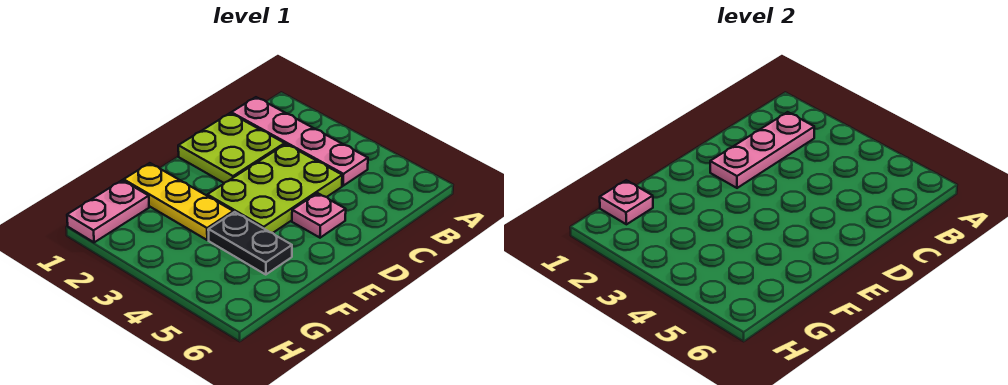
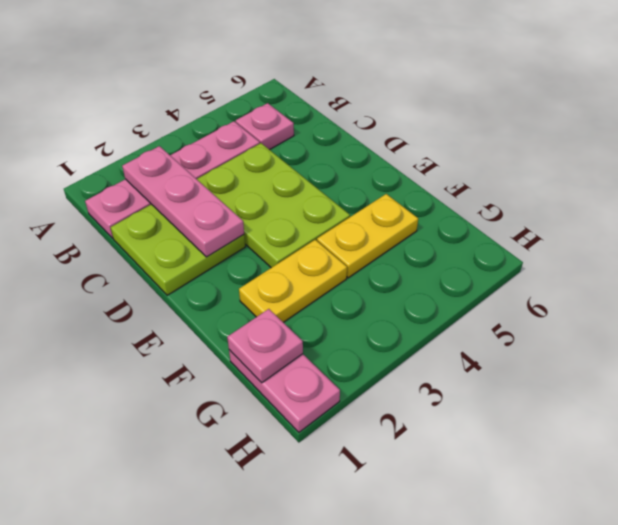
pink 1x1 plate [292,193,346,238] -> pink 1x1 plate moved to [236,103,294,150]
yellow 1x3 plate [124,163,233,240] -> yellow 1x2 plate [239,240,347,322]
black 1x2 plate [208,212,292,275] -> yellow 1x2 plate [317,194,418,278]

